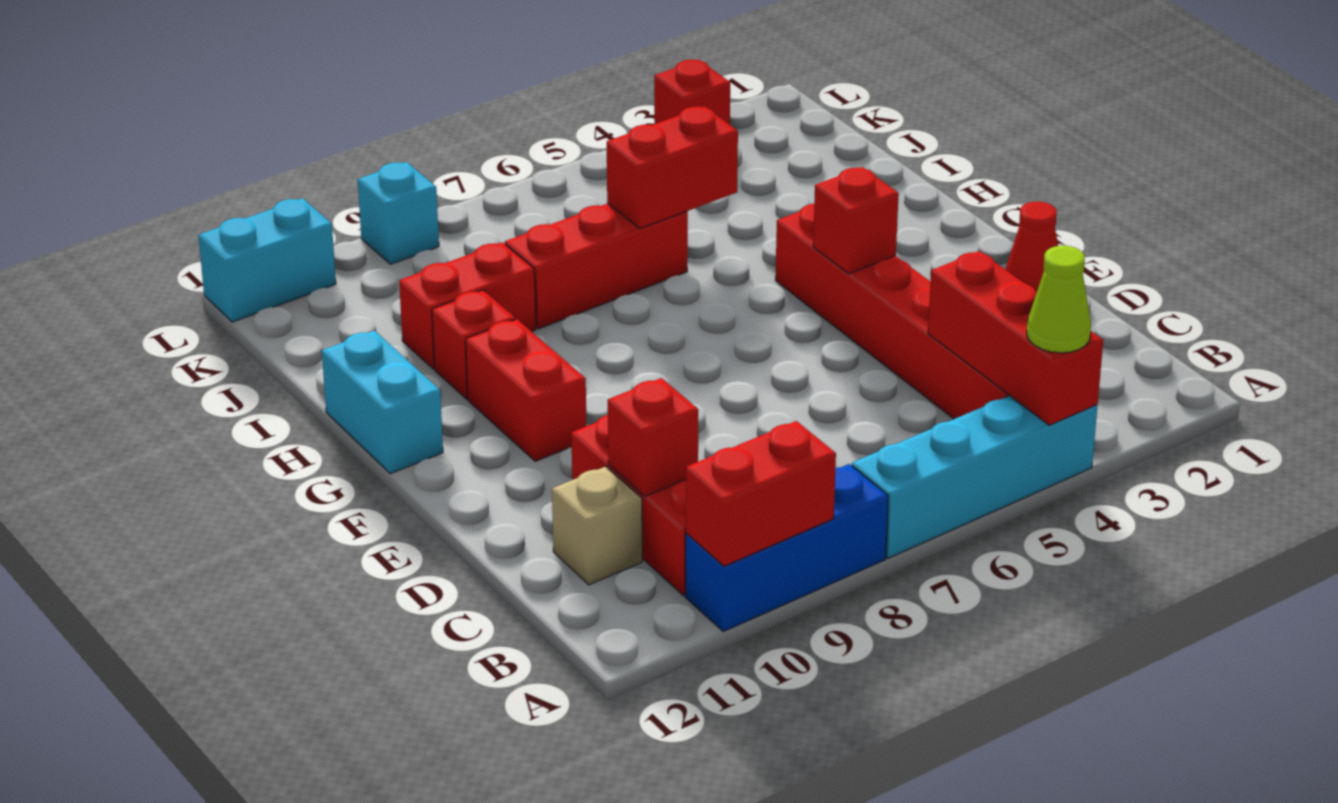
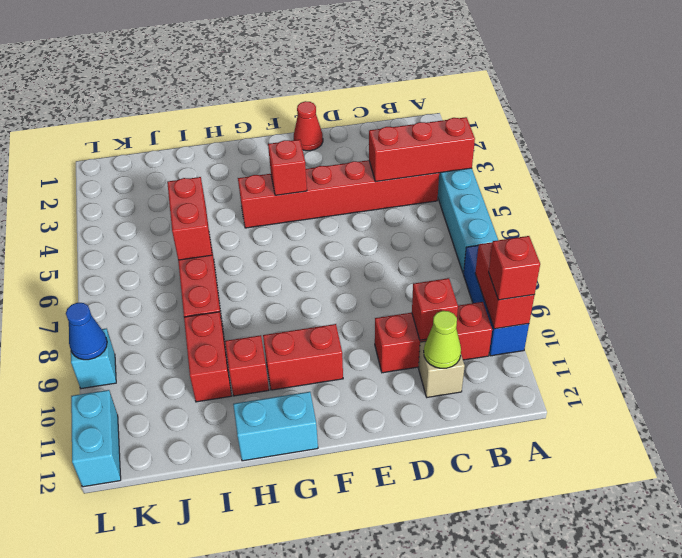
lime 1x1 cone [1027,246,1091,353] -> lime 1x1 cone moved to [424,311,461,368]
red 1x1 brick [654,60,730,125] -> red 1x1 brick moved to [489,236,540,300]
none -> blue 1x1 cone [66,303,107,360]

